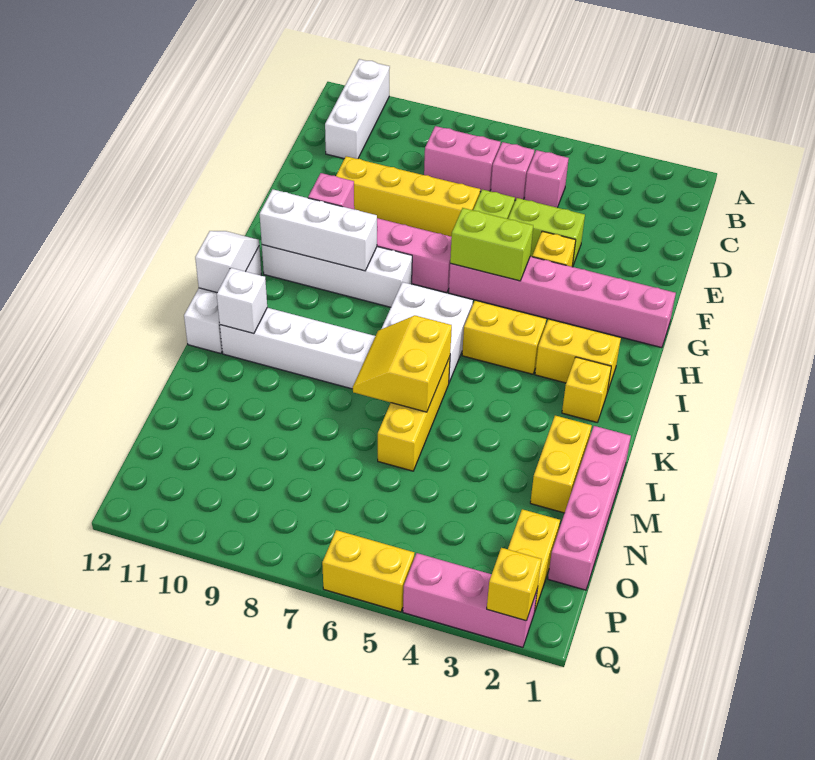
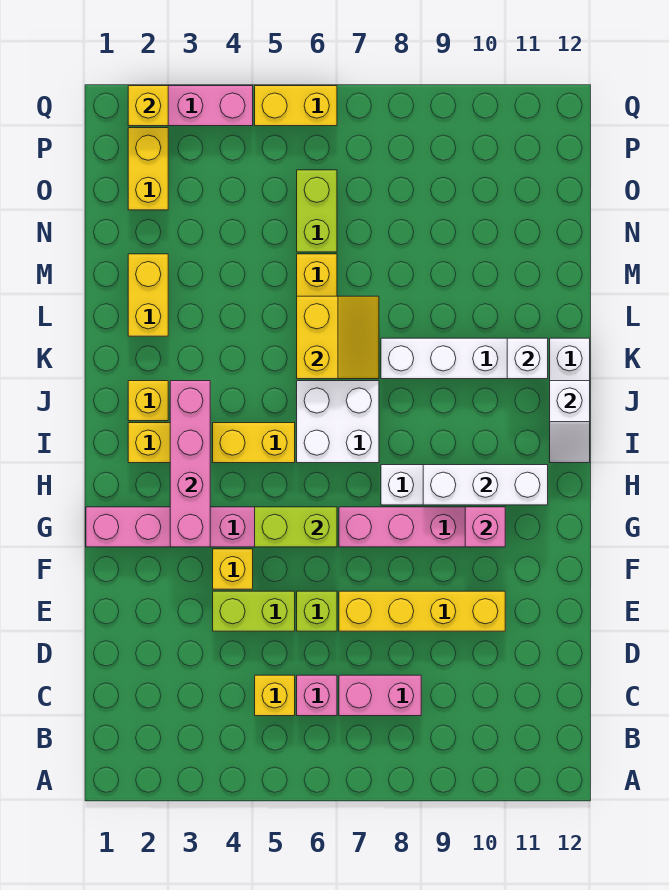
white 1x3 brick [325,59,390,159] -> none
pink 1x1 brick [524,150,569,208] -> yellow 1x1 brick [255,675,295,716]
pink 1x4 brick [548,426,631,590] -> pink 1x4 brick moved to [170,381,210,547]
none -> lime 1x2 brick [297,170,337,252]

